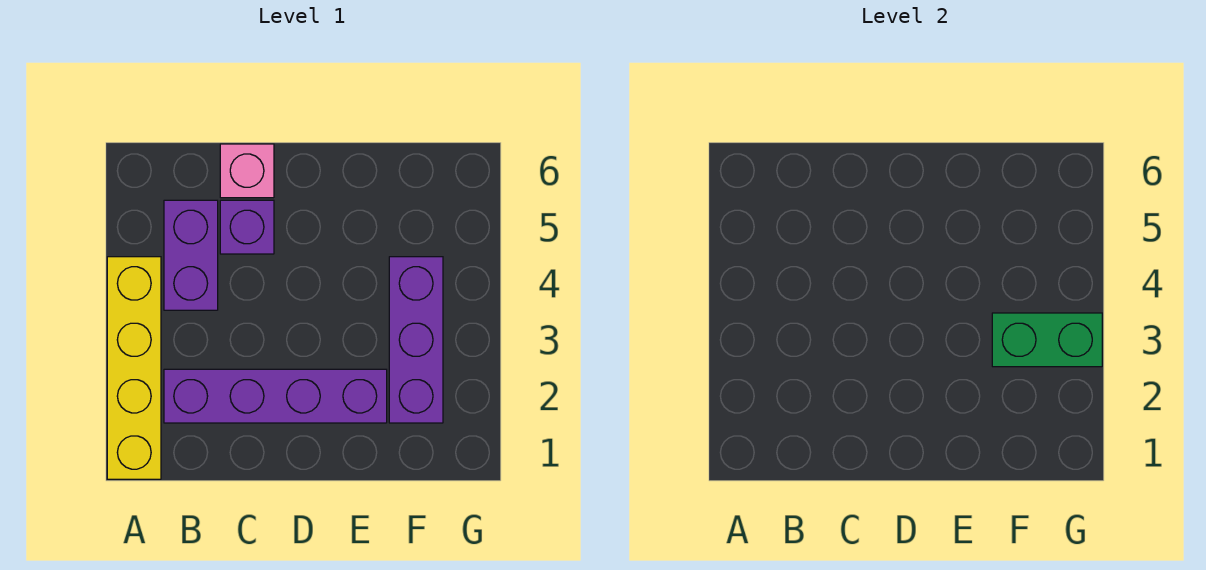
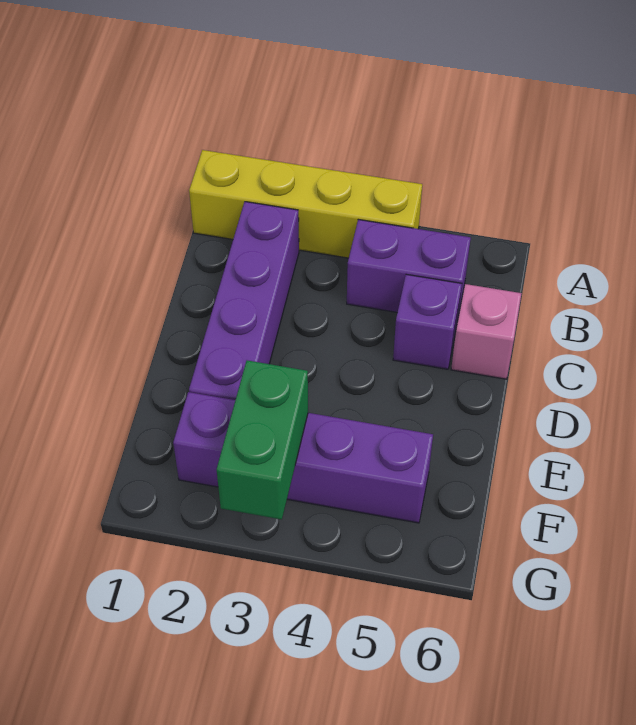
purple 1x3 brick [389,257,443,423] -> purple 1x4 brick [173,392,433,523]

